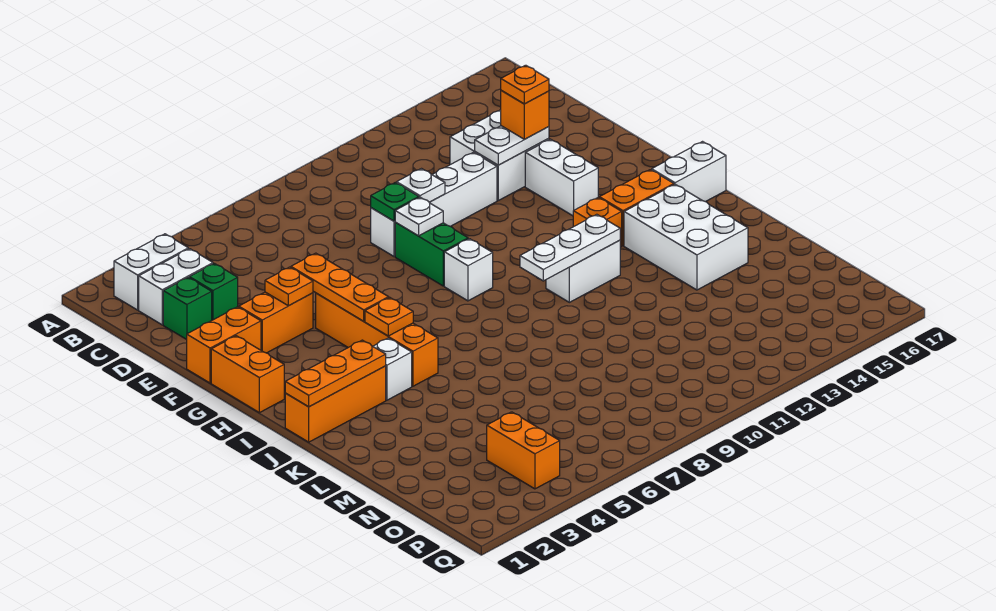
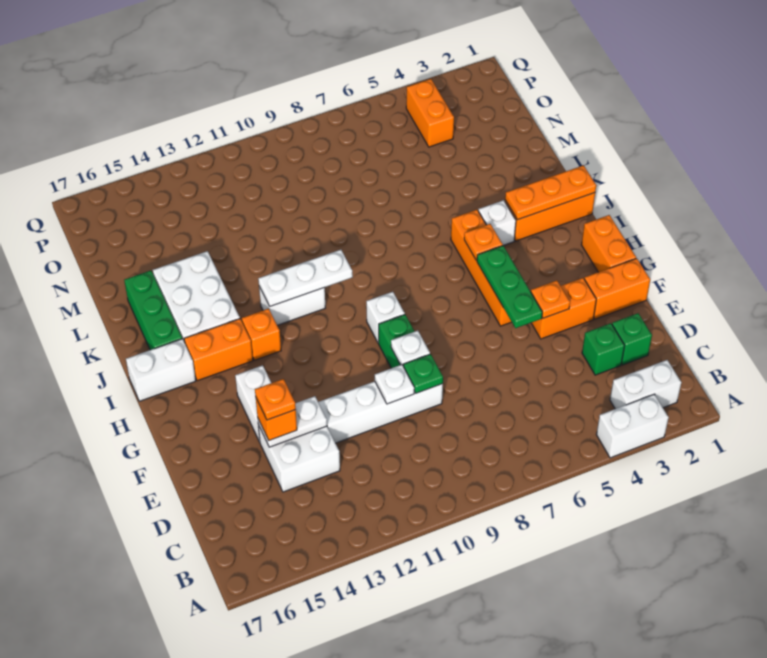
white 1x2 brick [139,249,213,325] -> white 1x2 brick moved to [596,394,669,458]
orange 1x3 plate [291,253,389,321] -> green 1x3 plate [477,246,542,328]
none -> green 1x3 brick [124,271,182,350]

